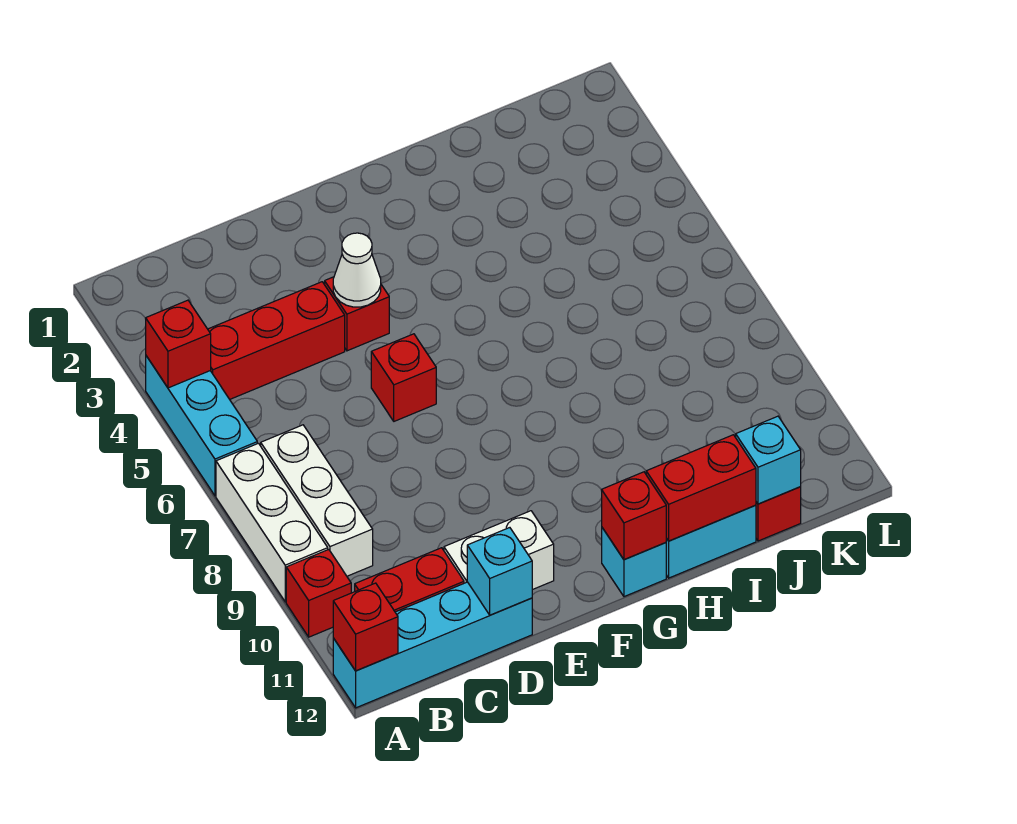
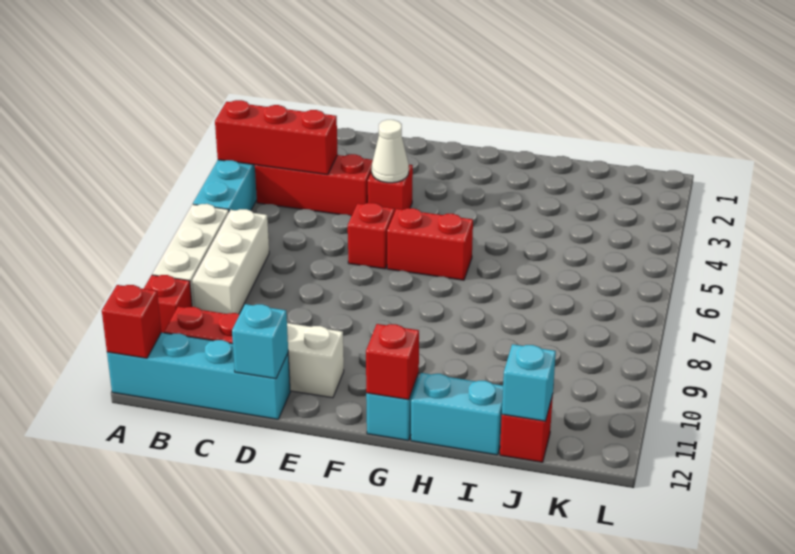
red 1x1 brick [146,300,211,388] -> red 1x3 brick [215,100,338,175]
red 1x2 brick [646,435,756,541] -> red 1x2 brick moved to [387,208,473,280]

